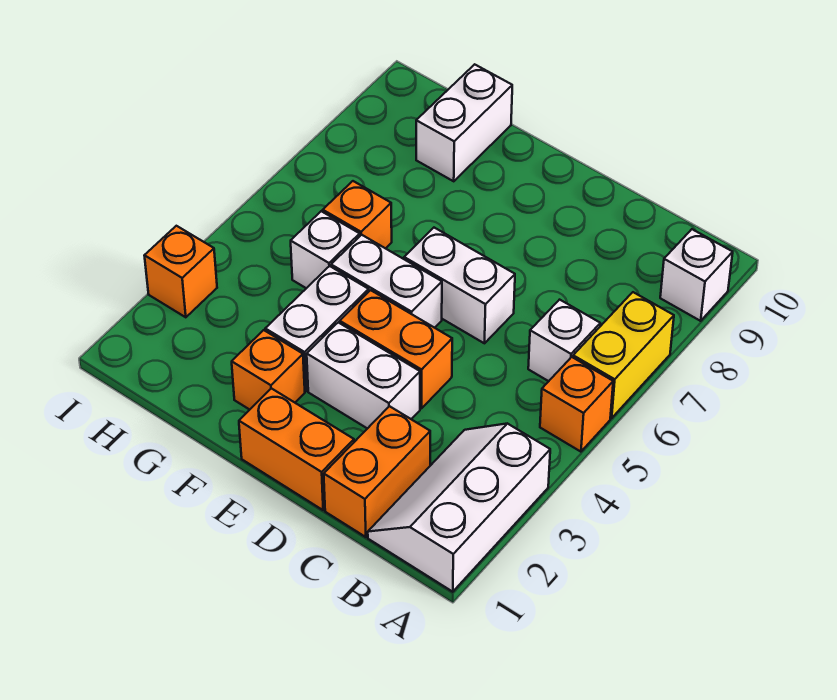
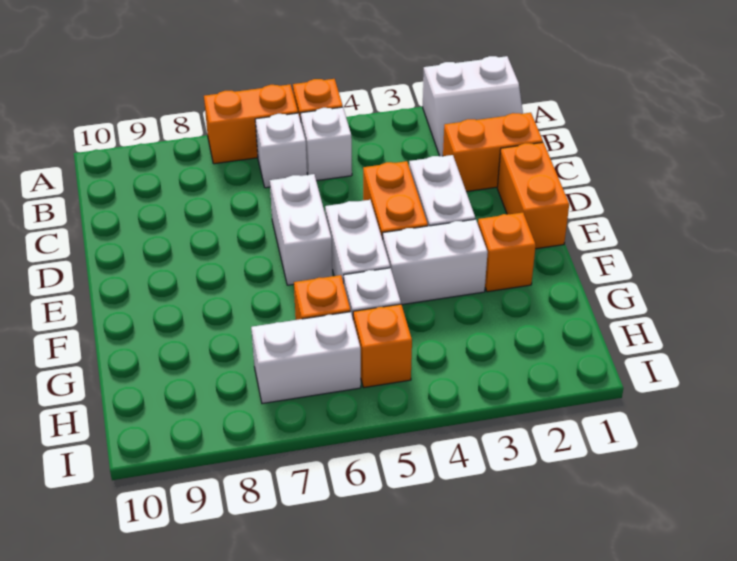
white 2x3 slope [368,423,550,592] -> white 2x2 slope [423,56,523,156]
yellow 1x2 brick [573,292,674,418] -> orange 1x2 brick [204,85,298,164]
white 1x1 brick [660,229,733,321] -> white 1x1 brick moved to [300,107,352,181]
white 1x2 brick [416,64,512,181] -> white 1x2 brick moved to [251,312,361,404]
orange 1x1 brick [144,226,217,317] -> orange 1x1 brick moved to [353,304,412,388]

